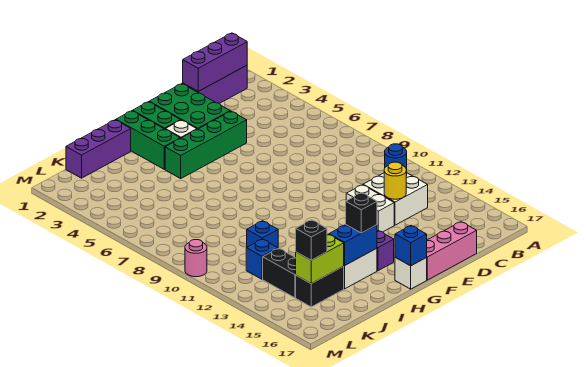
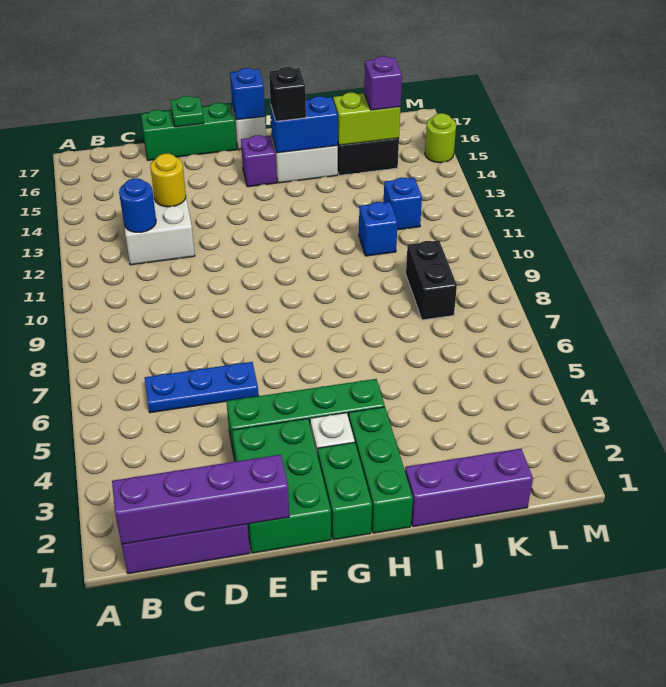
purple 1x3 brick [183,33,247,91] -> purple 1x4 brick [112,455,289,544]
none -> blue 1x3 plate [145,362,259,413]
pink 1x3 brick [426,222,477,280] -> green 1x3 brick [141,103,237,160]
white 1x2 brick [346,185,394,232] -> none
none -> green 1x1 plate [170,96,204,127]
black 1x2 brick [263,248,296,298] -> black 1x2 brick moved to [406,240,457,320]
black 1x1 brick [296,220,327,260] -> purple 1x1 brick [364,56,402,110]
pink 1x1 round brick [185,240,207,277] -> none
none -> lime 1x1 round brick [425,113,456,163]

